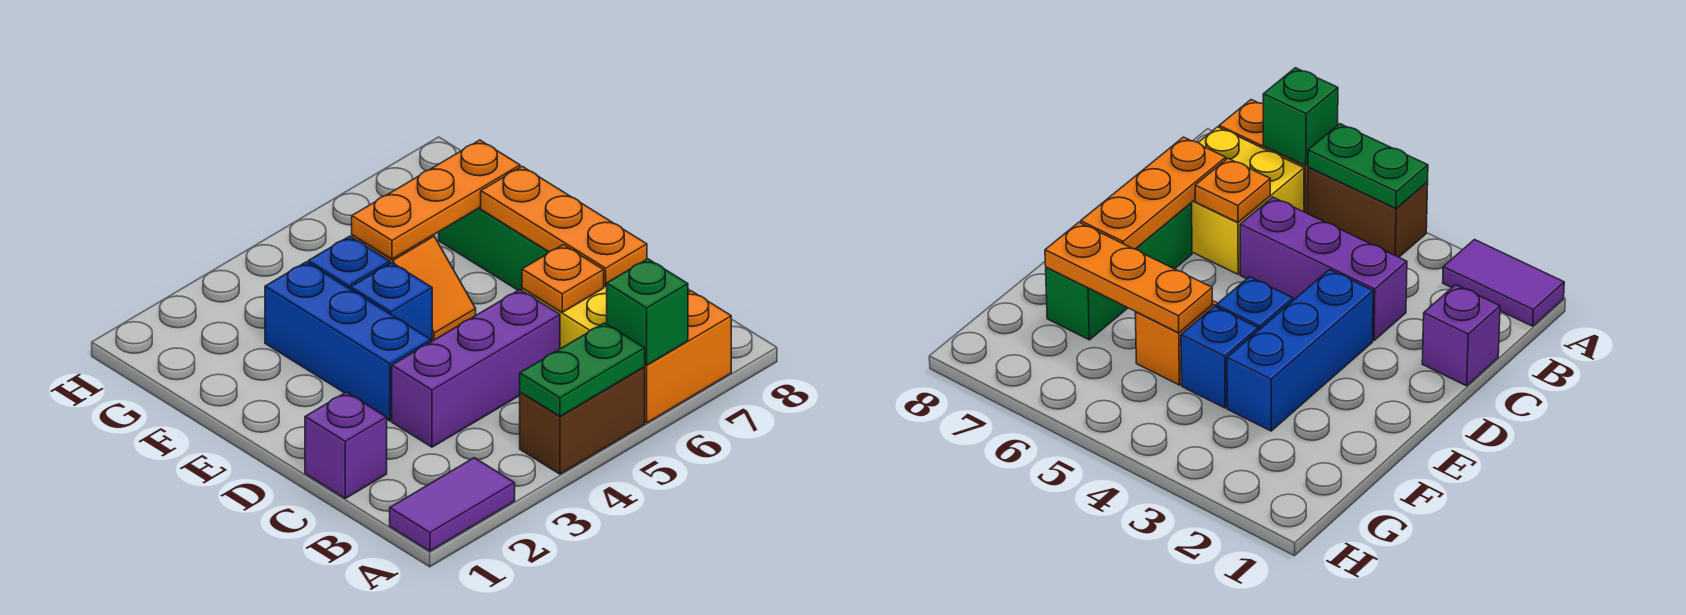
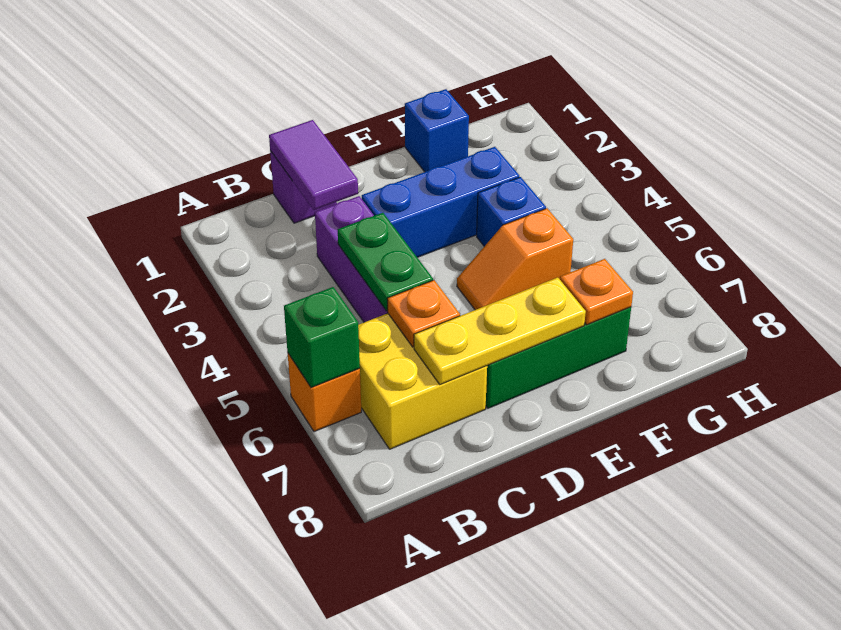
purple 1x2 tile [390,458,515,551] -> purple 1x2 tile moved to [269,120,358,210]
brown 1x2 brick [520,367,645,474] -> none
green 1x2 plate [520,323,645,416] -> green 1x2 plate moved to [338,213,433,311]
orange 1x2 brick [645,291,731,423] -> orange 1x1 brick [288,354,361,432]
orange 1x3 plate [481,166,647,287] -> yellow 1x3 plate [414,277,586,384]
blue 1x1 brick [351,263,432,342] -> blue 1x1 brick moved to [405,89,469,172]
orange 1x3 plate [352,140,520,259] -> orange 1x1 plate [560,259,633,325]

